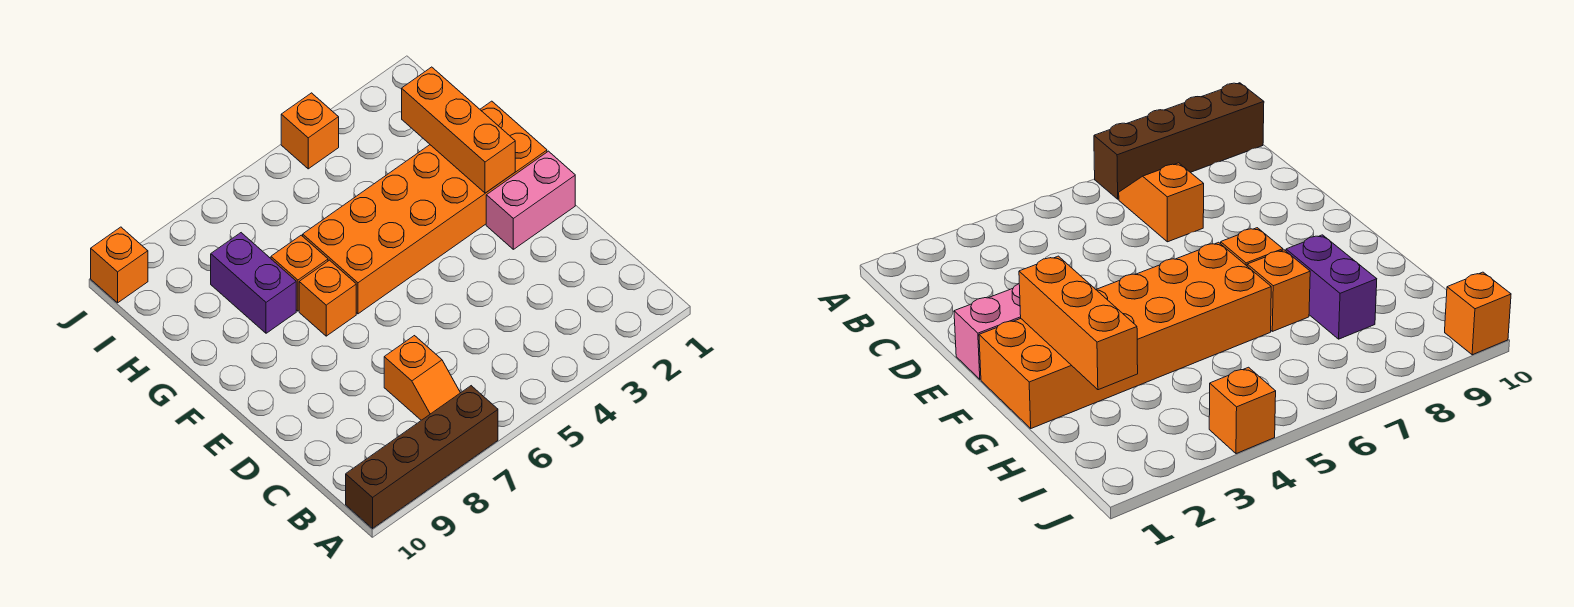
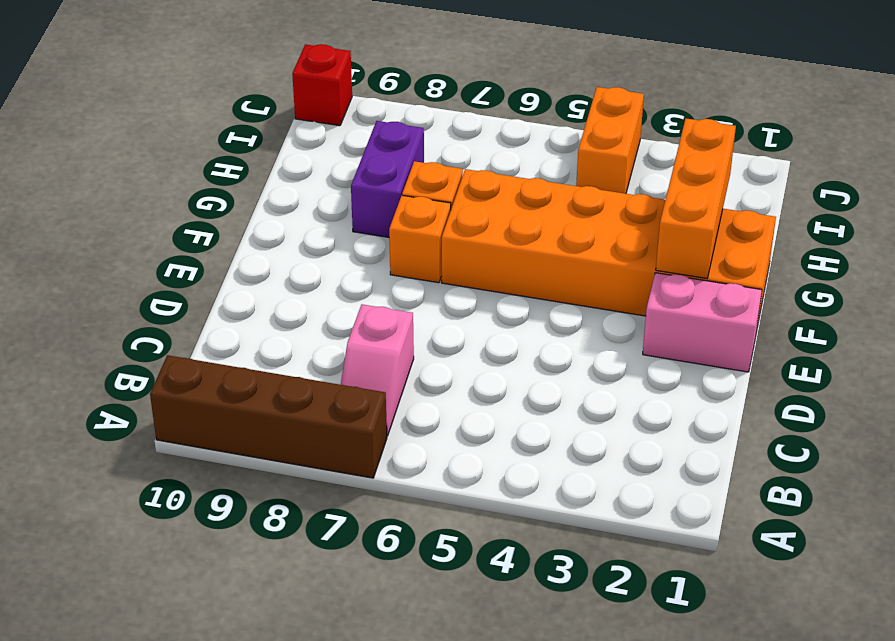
orange 1x2 slope [384,336,460,420] -> pink 1x2 slope [341,304,414,436]
orange 1x1 brick [281,93,339,169] -> orange 1x2 brick [576,87,644,194]
orange 1x1 brick [91,227,148,303] -> red 1x1 brick [292,44,352,126]

